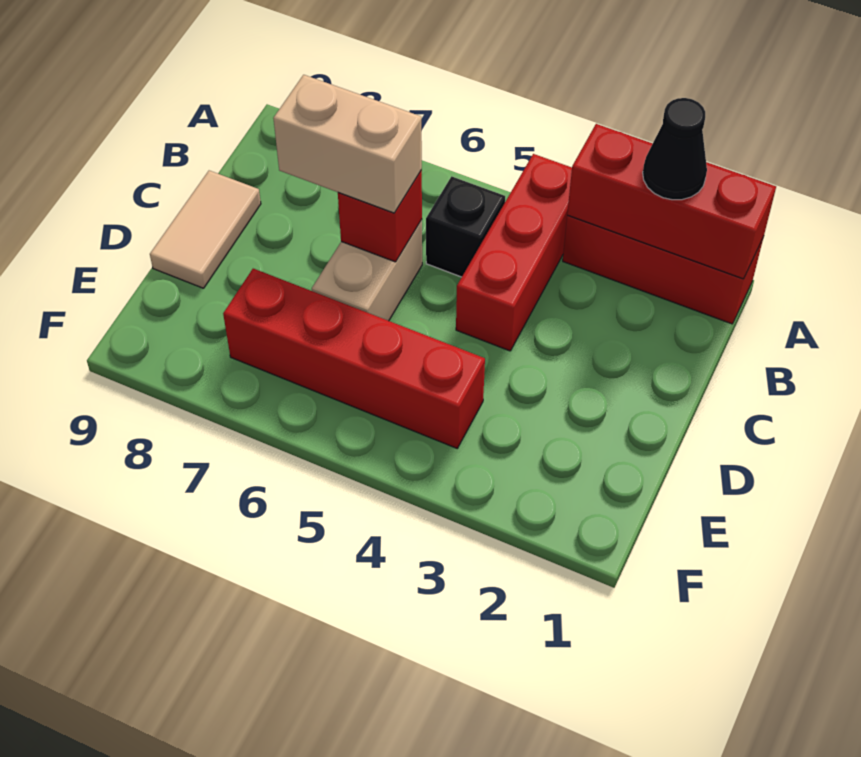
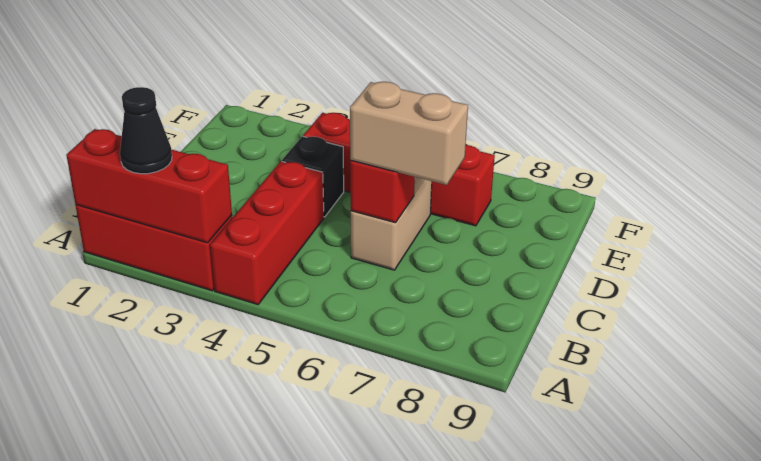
black 1x1 brick [426,176,505,277] -> black 1x1 brick moved to [282,136,344,217]
tan 1x2 tile [150,171,261,288] -> none

